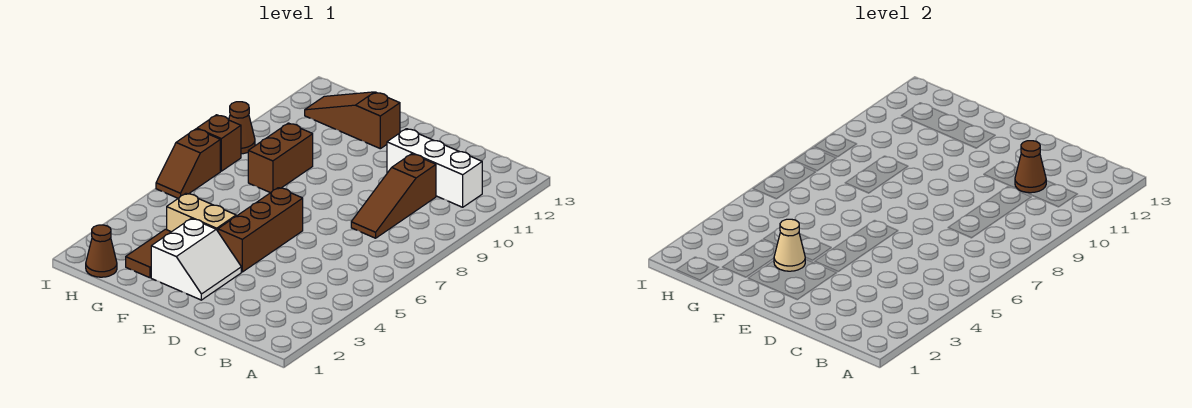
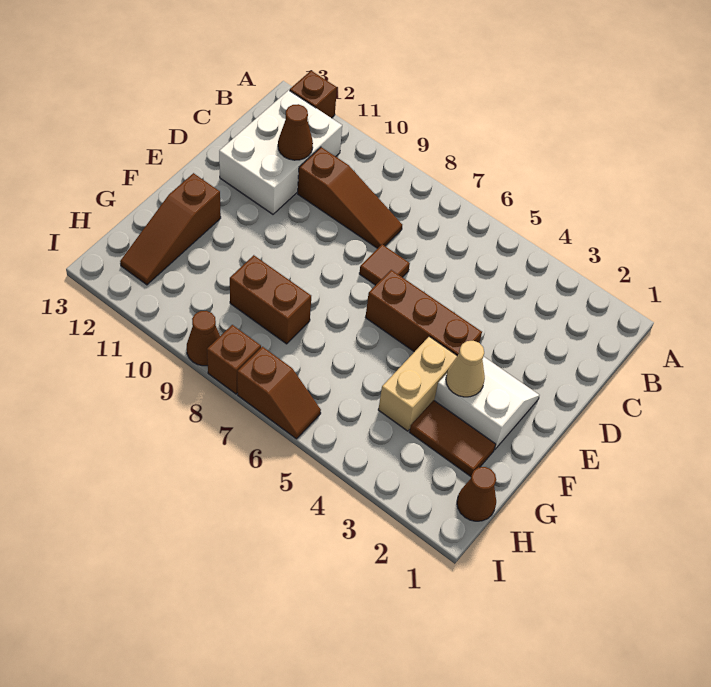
none -> brown 1x1 brick [290,71,337,118]
white 1x3 brick [387,129,482,207] -> white 2x3 brick [219,90,342,214]
none -> brown 1x1 tile [359,244,410,285]

